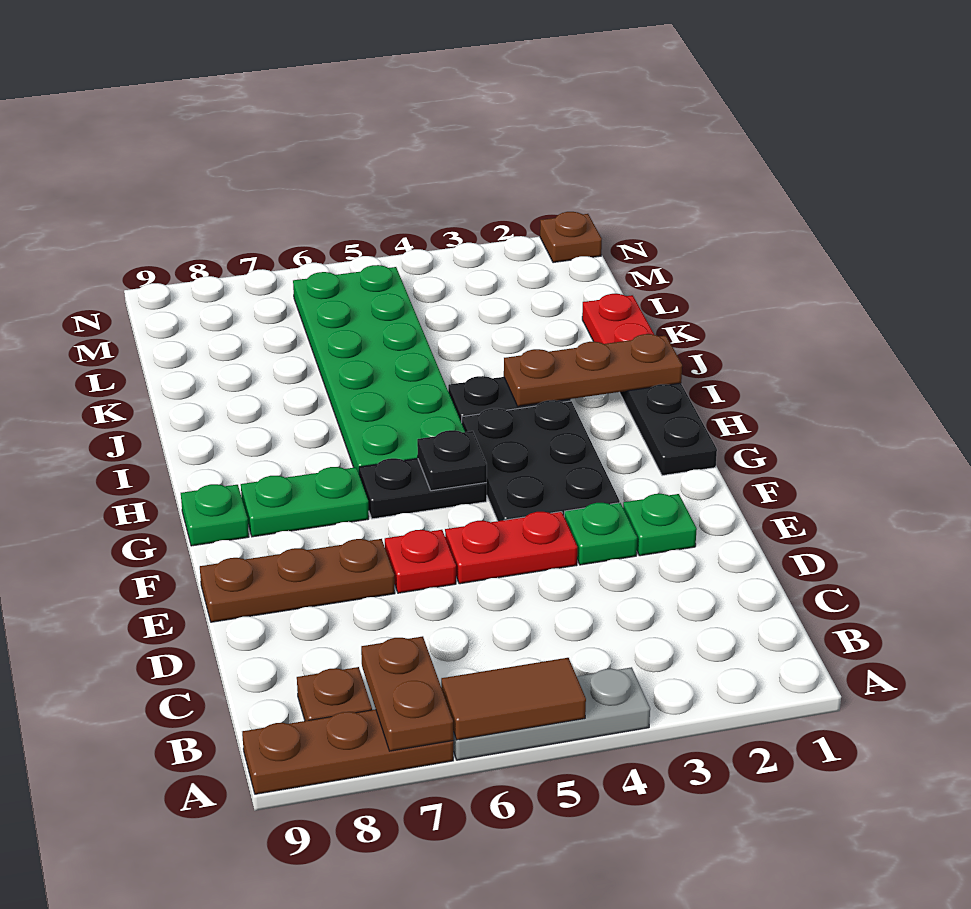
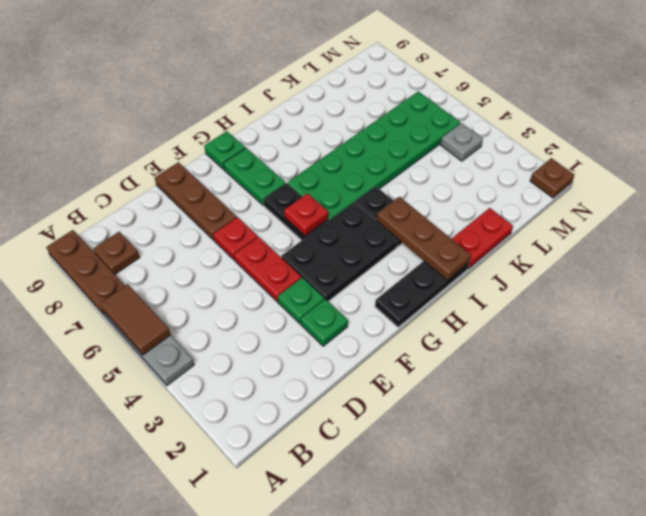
brown 1x2 plate [361,636,454,751] -> none
black 1x1 plate [417,430,487,491] -> red 1x1 plate [284,193,328,236]
none -> grey 1x1 plate [441,123,483,161]

